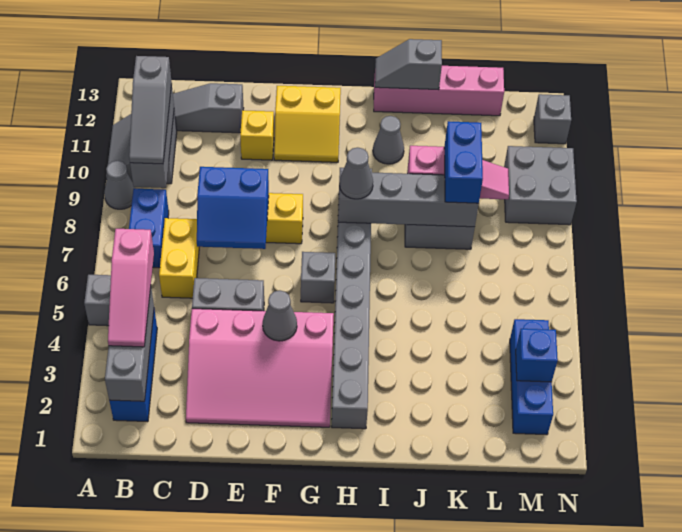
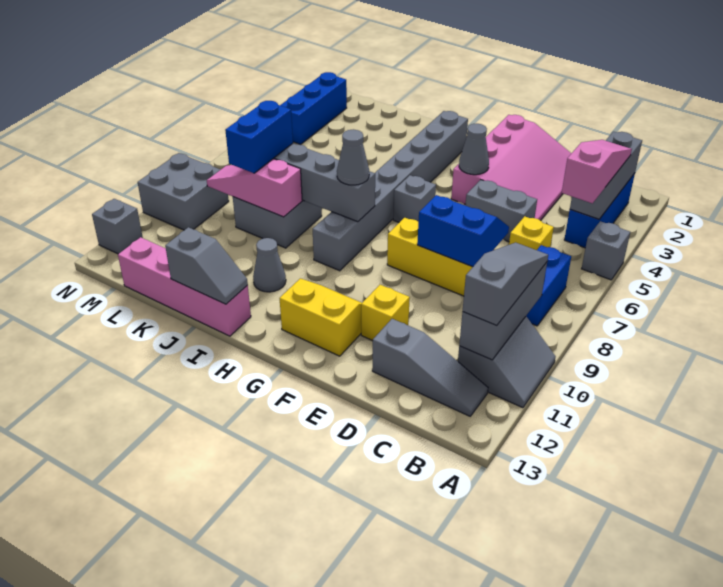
grey 1x1 cone [104,161,136,209] -> none
yellow 1x2 brick [159,218,199,298] -> yellow 1x1 brick [509,216,554,250]
pink 3x4 slope [186,309,334,427] -> pink 3x4 slope turned to [451,115,571,221]
blue 1x1 brick [516,329,558,382] -> none

